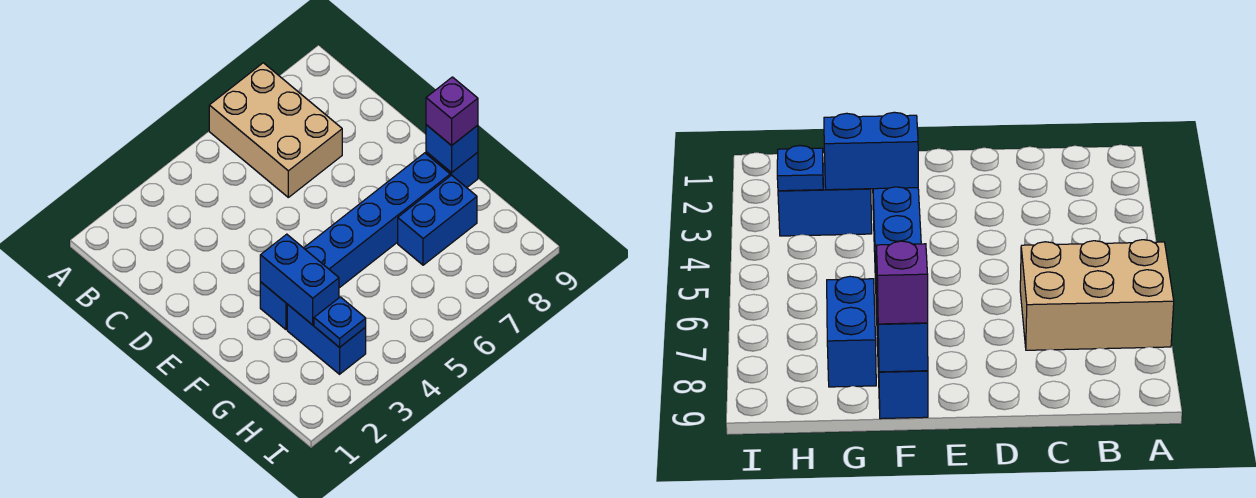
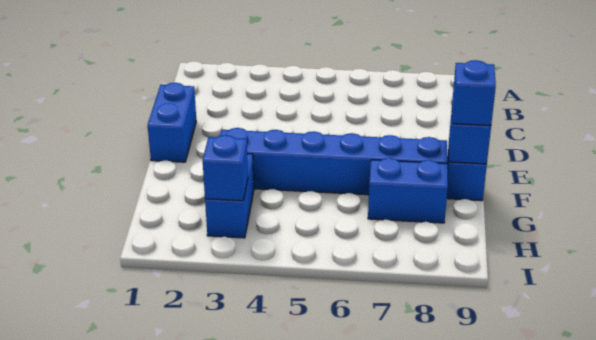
tan 2x3 brick [209,63,342,197] -> none
blue 1x2 brick [260,234,339,325] -> blue 1x2 brick moved to [148,83,196,162]
purple 1x1 brick [426,77,478,146] -> blue 1x1 brick [452,60,496,125]
blue 1x1 plate [314,297,366,347] -> blue 1x1 brick [203,135,248,201]

